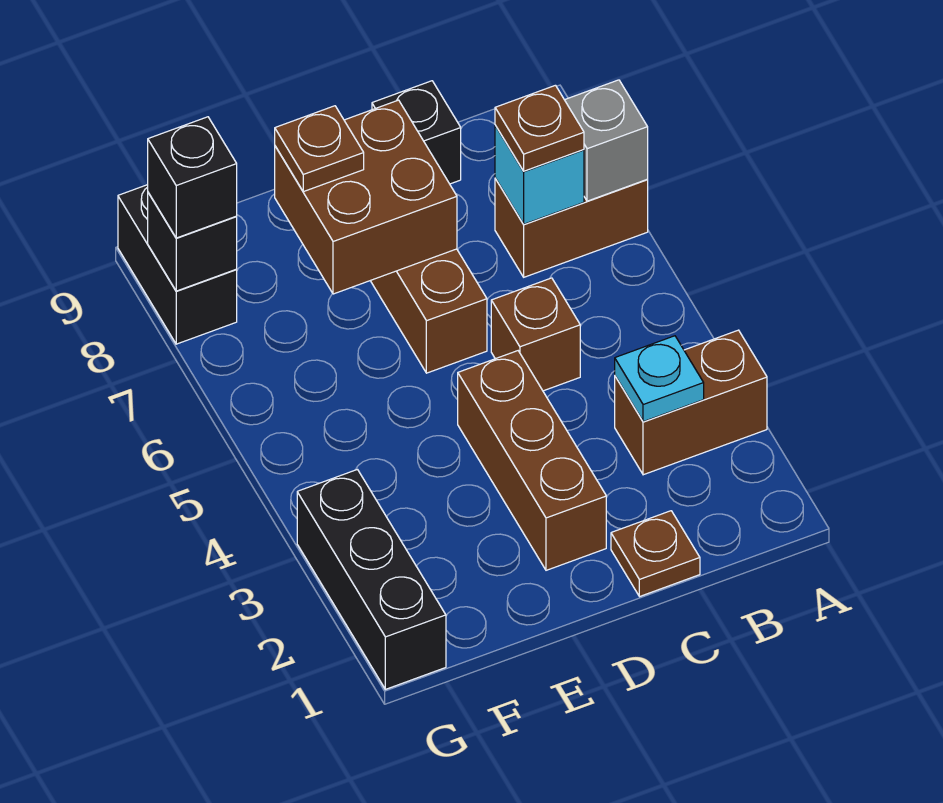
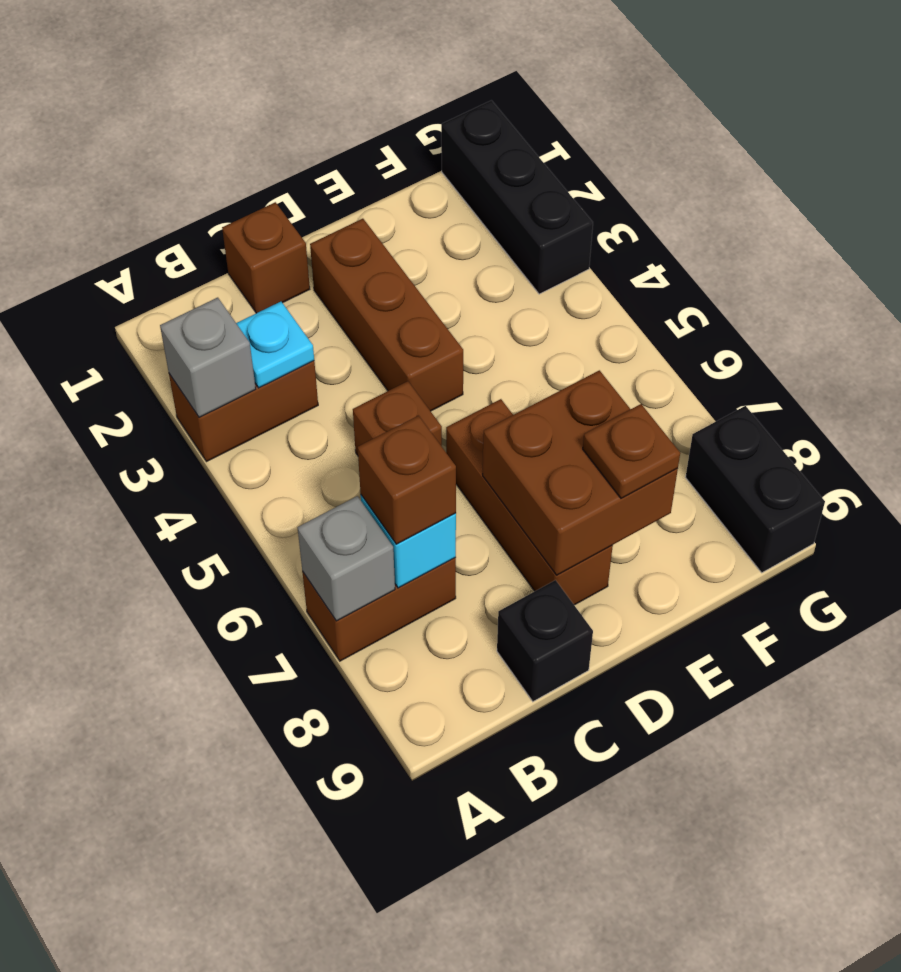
none -> grey 1x1 brick [160,298,256,417]
brown 1x1 plate [495,85,584,171] -> brown 1x1 brick [358,416,456,544]
brown 1x1 plate [611,511,700,597] -> brown 1x1 brick [222,202,310,313]
black 1x1 brick [148,193,237,291] -> none
black 1x1 brick [148,117,237,238] -> none

